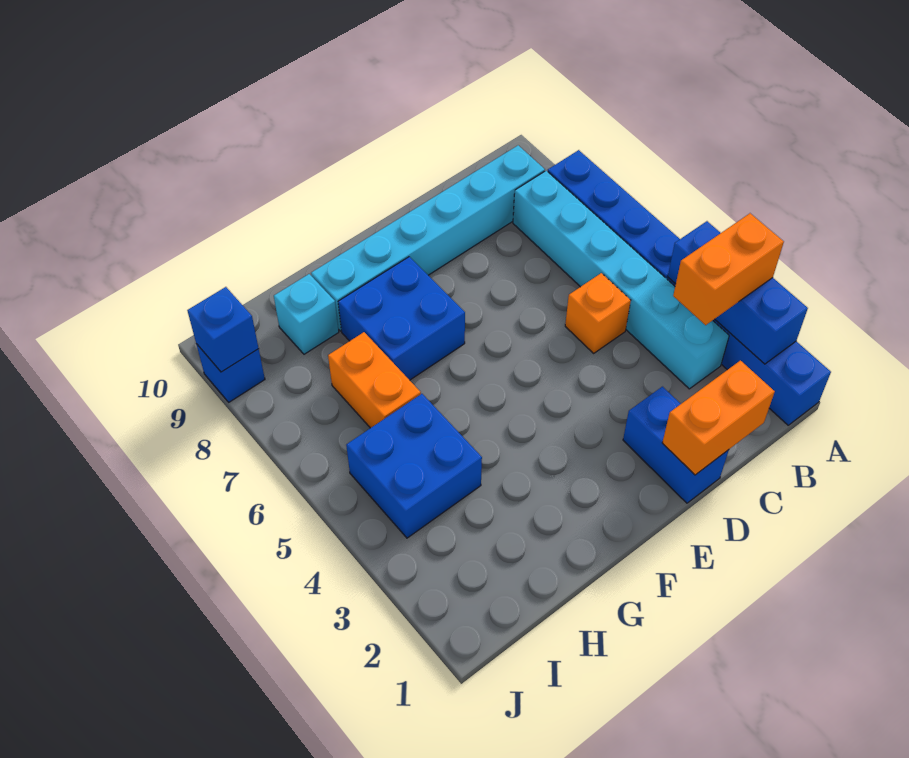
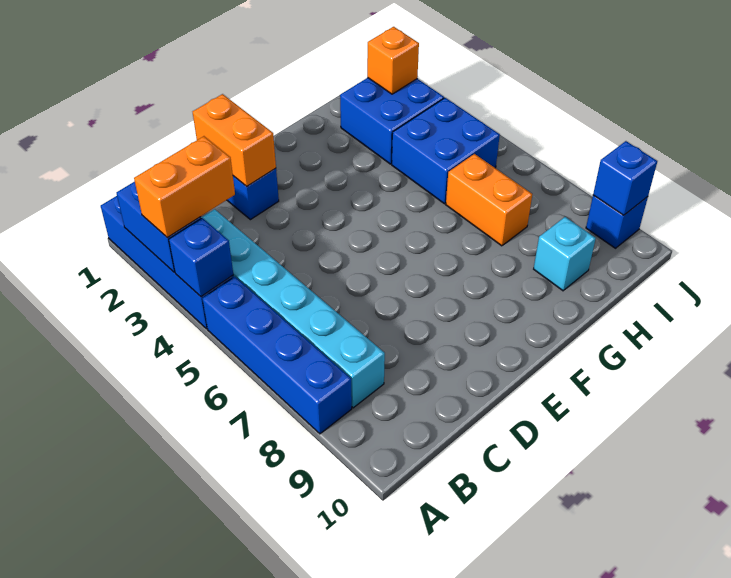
cyan 1x6 brick [311,145,545,331] -> none
orange 1x2 brick [662,361,775,475] -> orange 1x2 brick turned to [193,94,276,186]
orange 1x1 brick [565,273,631,353] -> orange 1x1 brick moved to [367,27,419,94]
blue 2x2 brick [338,257,465,380] -> blue 2x2 brick moved to [340,78,444,164]

